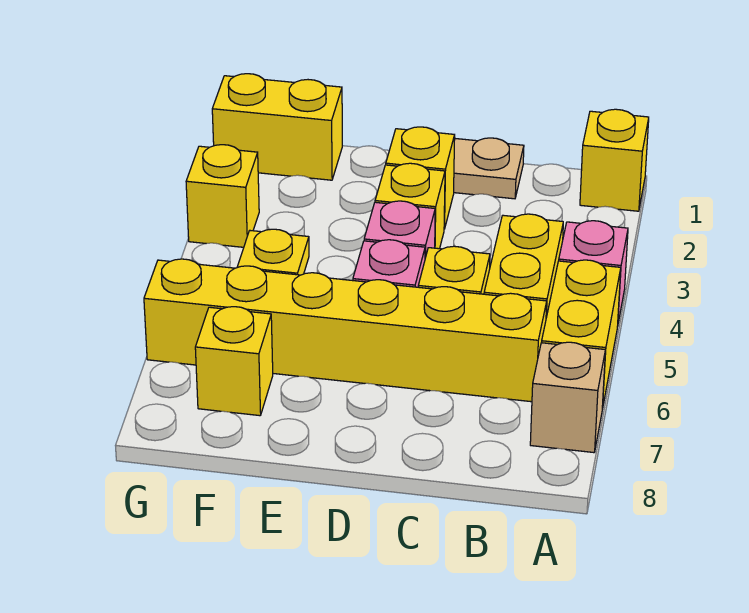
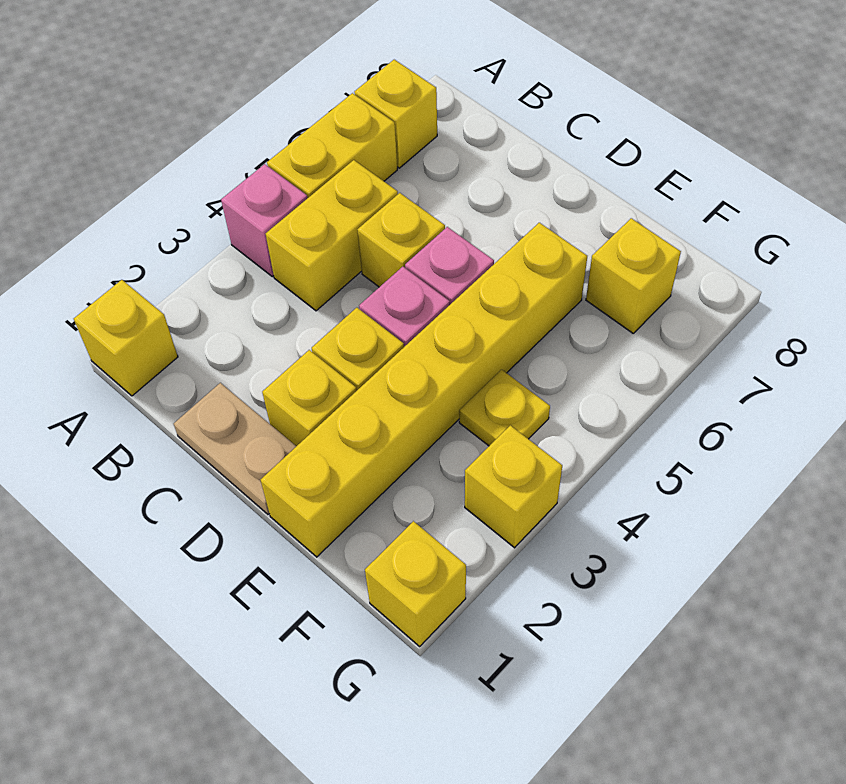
tan 1x1 brick [530,342,605,453] -> yellow 1x1 brick [355,60,437,168]
yellow 1x6 brick [144,259,547,402] -> yellow 1x6 brick turned to [260,223,587,557]
yellow 1x2 brick [212,74,342,180] -> yellow 1x1 brick [365,521,466,646]

